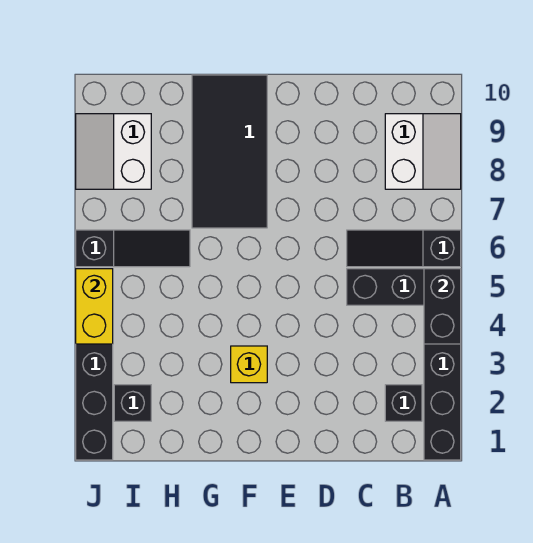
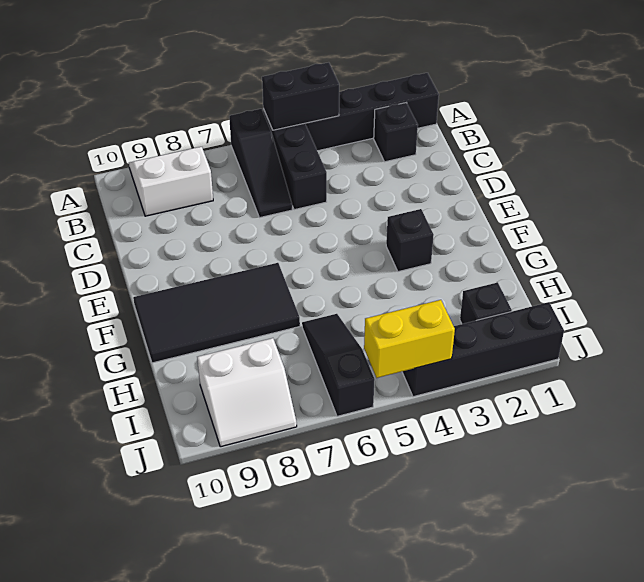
yellow 1x1 brick [231,346,267,383] -> black 1x1 brick [386,209,434,272]

